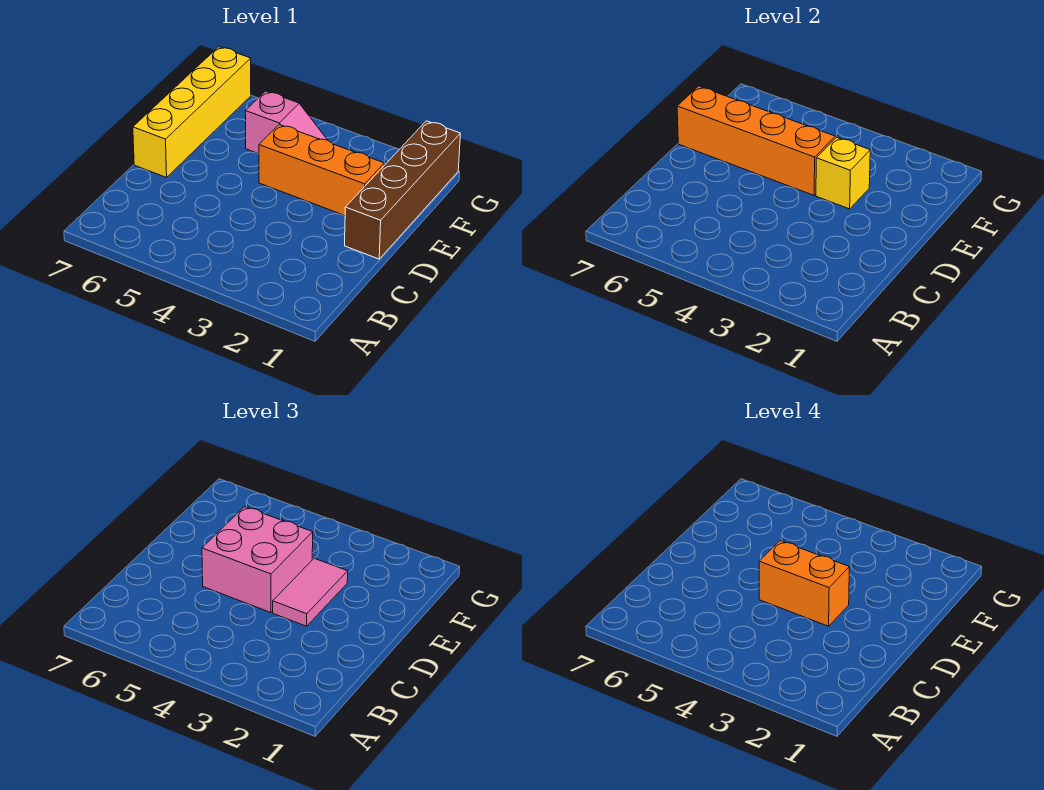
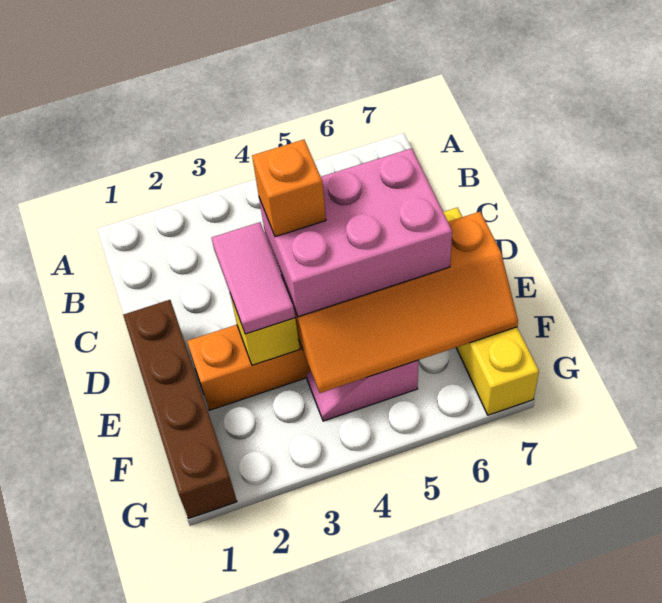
orange 1x2 brick [759,541,849,626] -> orange 1x1 brick [252,140,326,237]
pink 2x2 brick [202,507,313,613] -> pink 2x3 brick [259,148,452,317]

